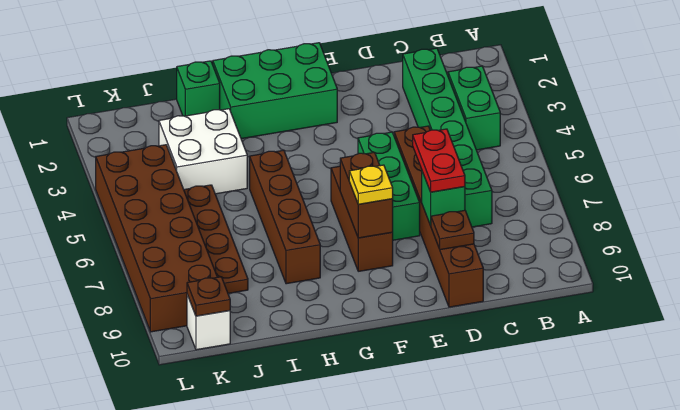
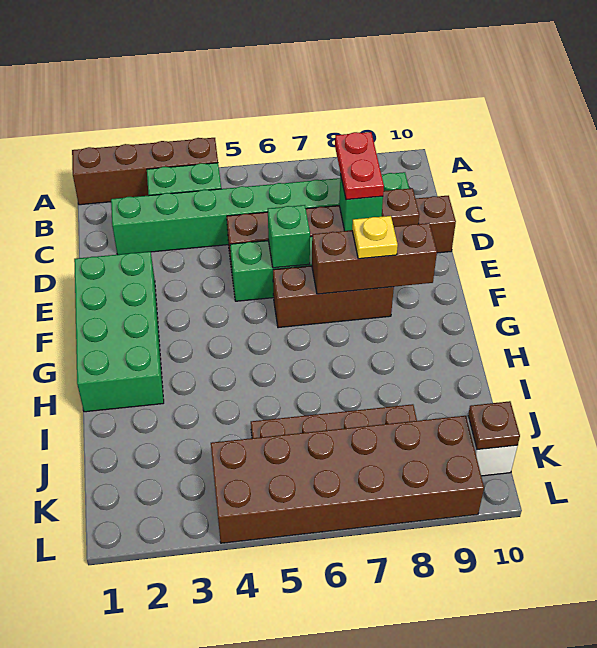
green 1x6 brick [403,48,492,227] -> green 1x8 brick [111,172,409,255]
red 1x2 plate [413,129,465,192] -> red 1x2 plate turned to [335,132,384,200]
green 2x3 brick [213,43,337,139] -> green 2x4 brick [74,252,164,412]
brown 1x2 brick [340,152,393,238] -> brown 1x3 brick [312,223,437,294]
brown 1x4 brick [250,150,320,284] -> brown 1x4 brick moved to [72,138,218,205]
green 1x1 brick [177,61,220,116] -> green 1x1 brick moved to [268,205,310,268]
white 2x2 brick [159,109,247,194] -> none

